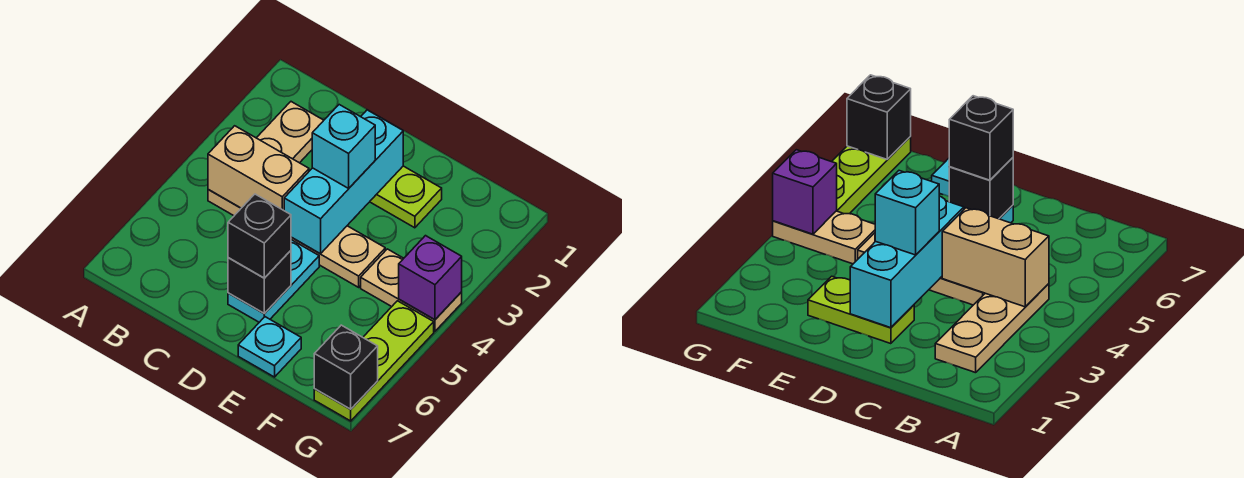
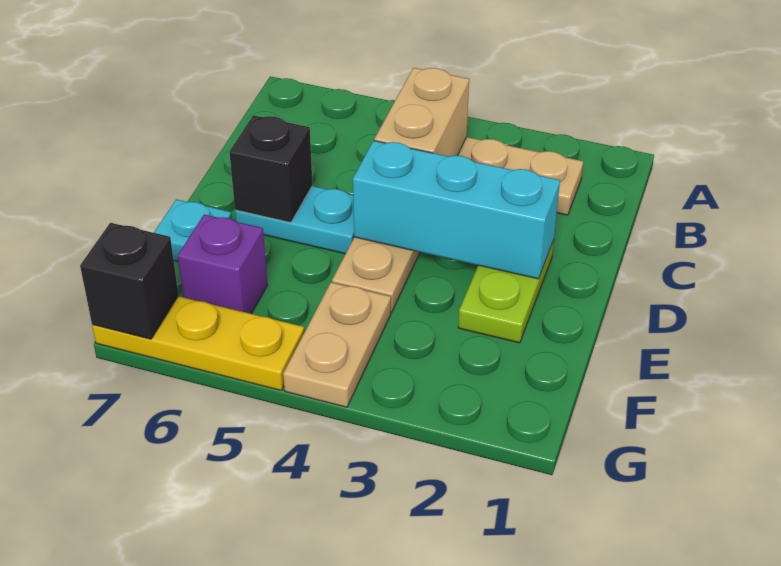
cyan 1x1 brick [312,105,375,188] -> none
black 1x1 brick [228,194,291,278] -> none
purple 1x1 brick [399,236,462,320] -> purple 1x1 brick moved to [178,214,268,314]
lime 1x3 plate [314,301,434,421] -> yellow 1x3 plate [92,296,304,390]

